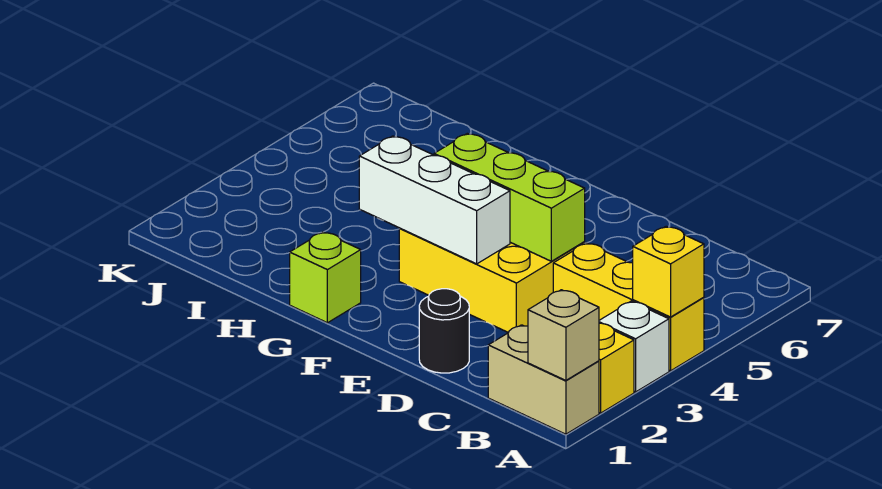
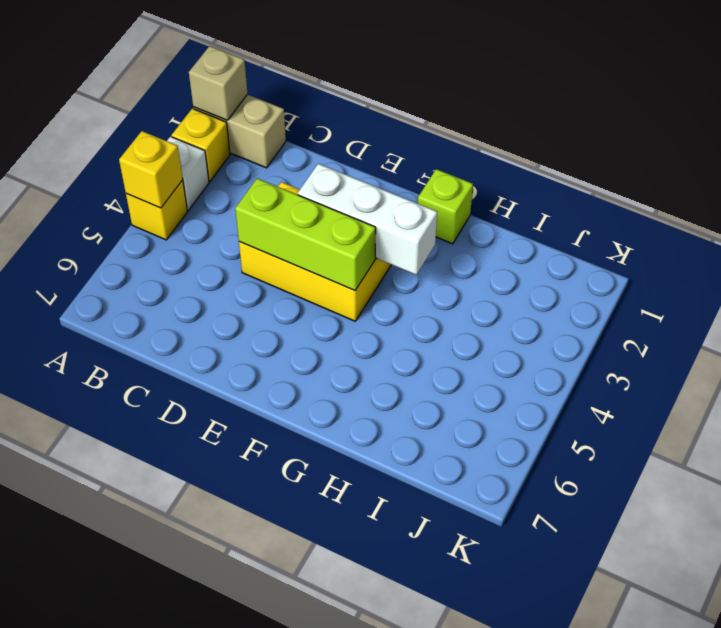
yellow 1x3 brick [553,243,704,371] -> yellow 1x1 brick [126,180,188,240]
black 1x1 round brick [419,289,469,373] -> none

